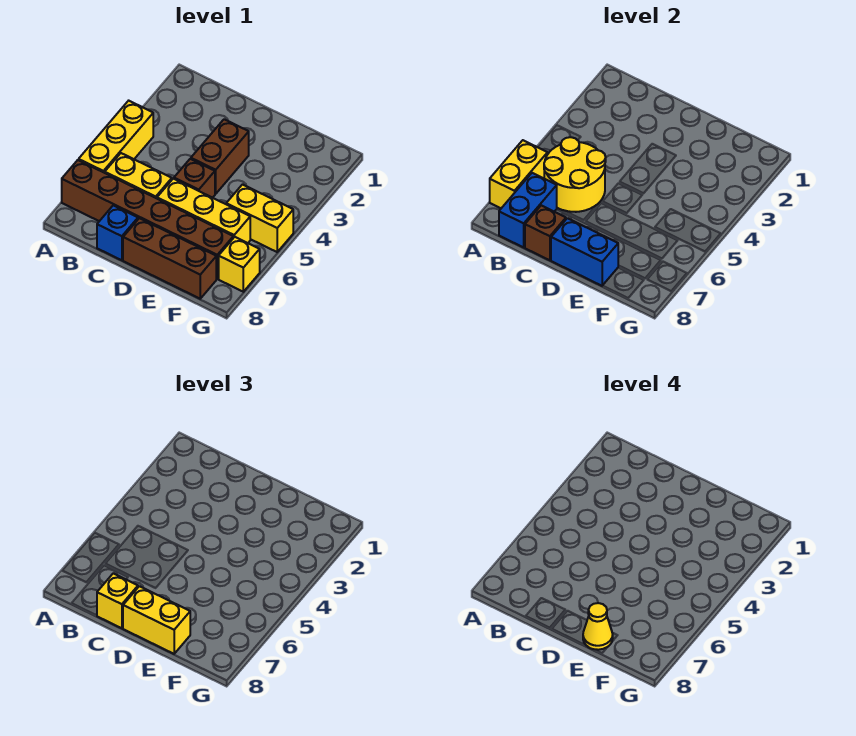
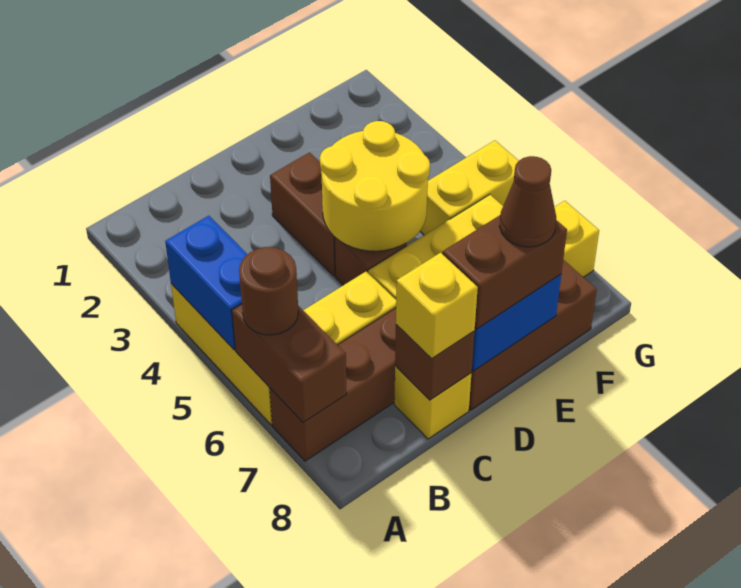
yellow 1x2 brick [490,140,548,208] -> brown 1x2 brick [232,304,347,423]
none -> brown 1x1 round brick [239,247,298,335]
yellow 2x2 round brick [544,137,606,212] -> yellow 2x2 round brick moved to [320,121,430,251]
blue 1x2 brick [499,173,557,247] -> blue 1x2 brick moved to [165,216,248,350]
blue 1x1 brick [97,205,138,260] -> yellow 1x1 brick [394,366,471,439]
yellow 1x2 brick [123,586,190,654] -> brown 1x2 brick [443,215,567,329]
yellow 1x1 cone [583,603,613,650] -> brown 1x1 cone [499,156,556,247]

